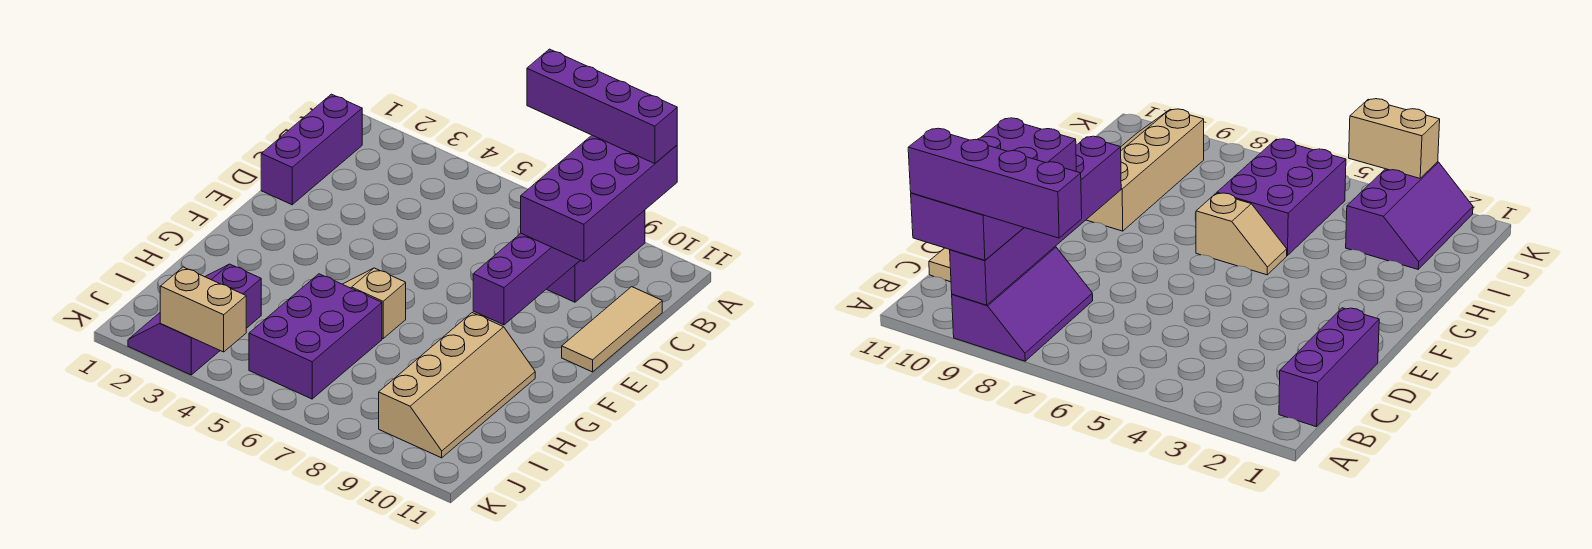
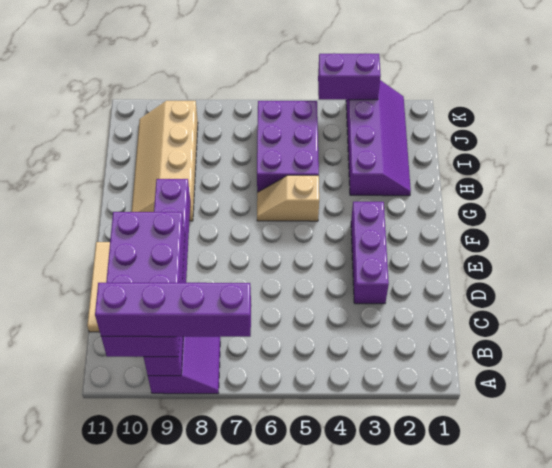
purple 1x3 brick [261,94,362,205] -> purple 1x3 brick moved to [351,202,389,304]
tan 1x2 slope [343,268,406,338] -> tan 1x2 slope turned to [257,175,319,221]
purple 2x3 slope [128,264,261,375] -> purple 2x4 slope [346,80,411,196]
tan 1x2 brick [160,267,246,352] -> purple 1x2 brick [318,53,381,100]

